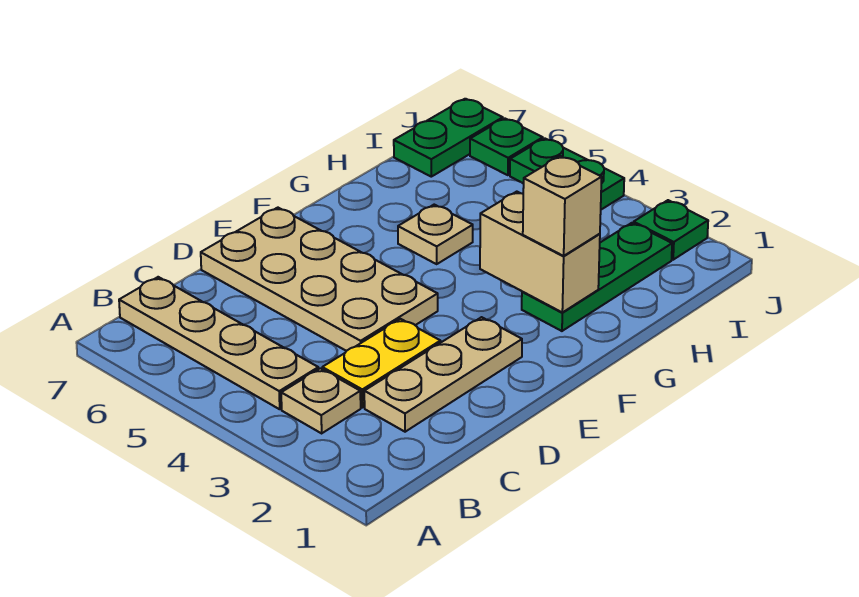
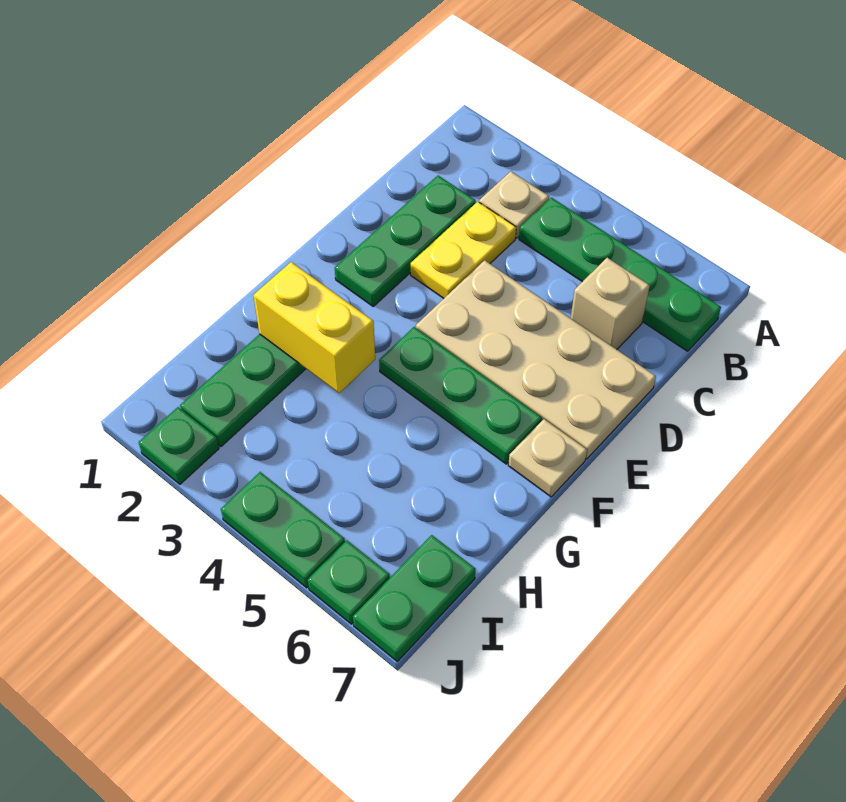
tan 1x4 plate [119,277,318,409] -> green 1x4 plate [519,198,721,351]
tan 1x3 plate [364,317,522,432] -> green 1x3 plate [335,176,476,306]
none -> green 1x3 plate [379,327,542,464]
tan 1x2 brick [480,192,600,312] -> yellow 1x2 brick [253,262,375,393]
tan 1x1 brick [523,156,602,256] -> tan 1x1 brick moved to [571,258,650,349]
tan 1x1 plate [398,205,473,264] -> tan 1x1 plate moved to [508,419,587,497]

